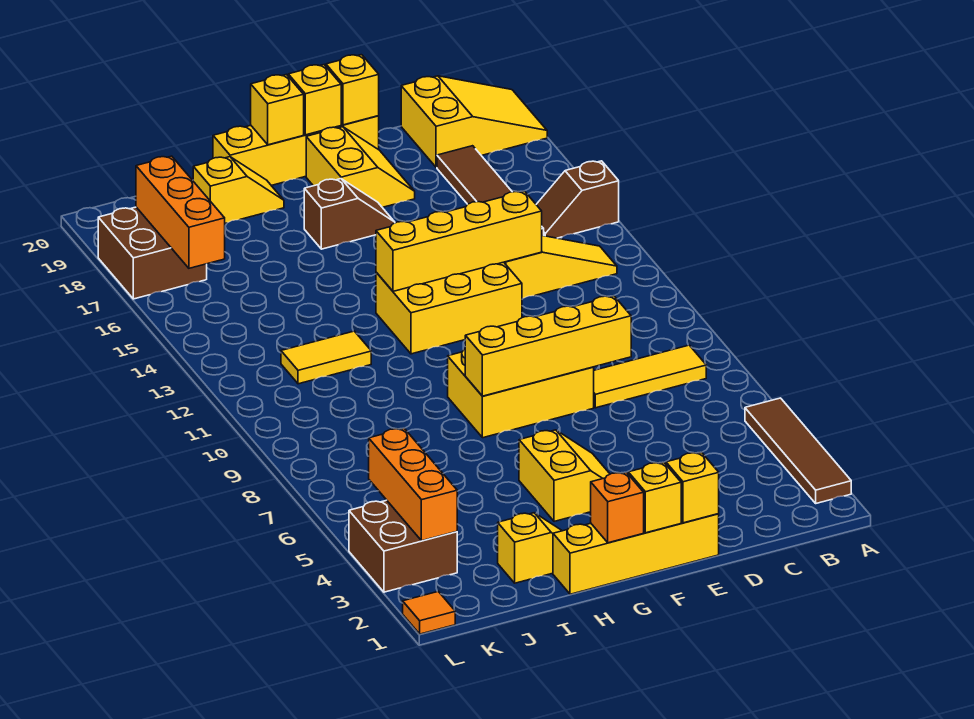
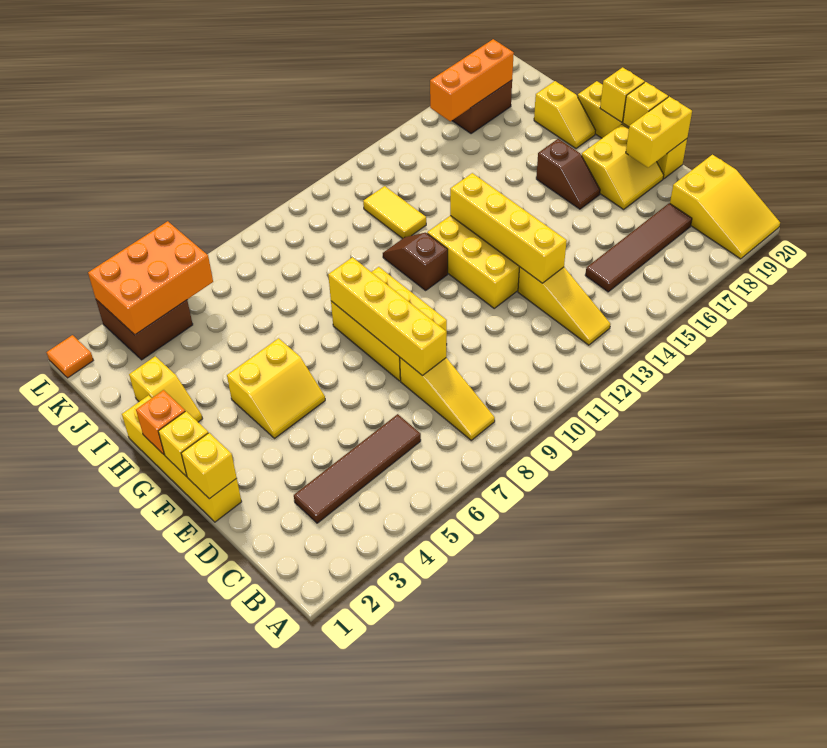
brown 1x4 tile [745,398,851,503] -> brown 1x4 tile moved to [294,414,421,523]
brown 1x2 slope [536,161,619,238] -> brown 1x2 slope moved to [383,233,448,290]
yellow 1x3 tile [594,345,706,408] -> yellow 1x3 slope [400,358,495,440]
yellow 1x1 brick [326,55,379,125] -> yellow 1x2 brick [626,97,692,167]
orange 1x3 brick [369,429,457,541] -> orange 2x3 brick [88,221,213,335]

